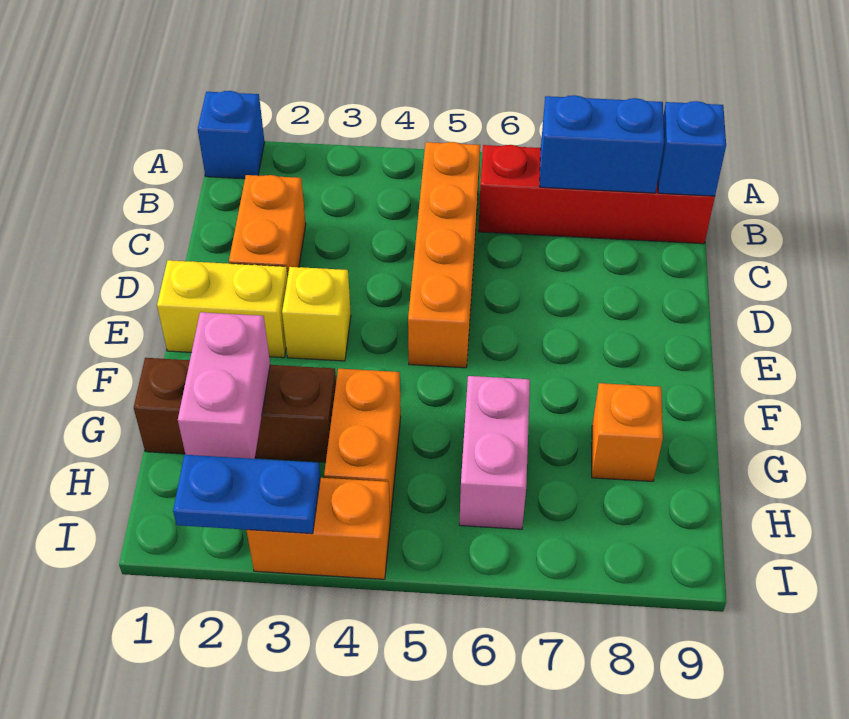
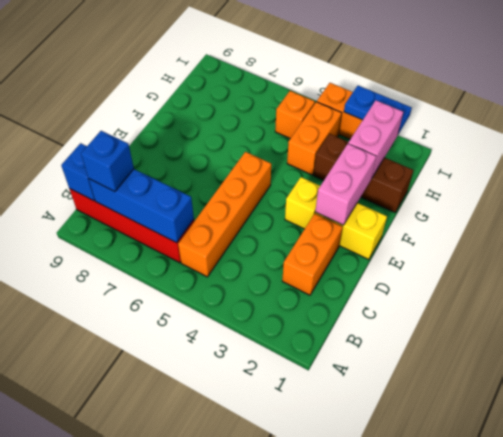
blue 1x1 brick [198,91,265,179] -> blue 1x1 brick moved to [81,131,134,192]
blue 1x2 brick [540,95,664,193] -> blue 1x3 brick [89,169,194,243]
pink 1x2 brick [459,376,530,529] -> pink 1x2 brick moved to [315,144,376,225]
orange 1x1 brick [592,383,663,481] -> orange 1x1 brick moved to [275,91,315,139]

